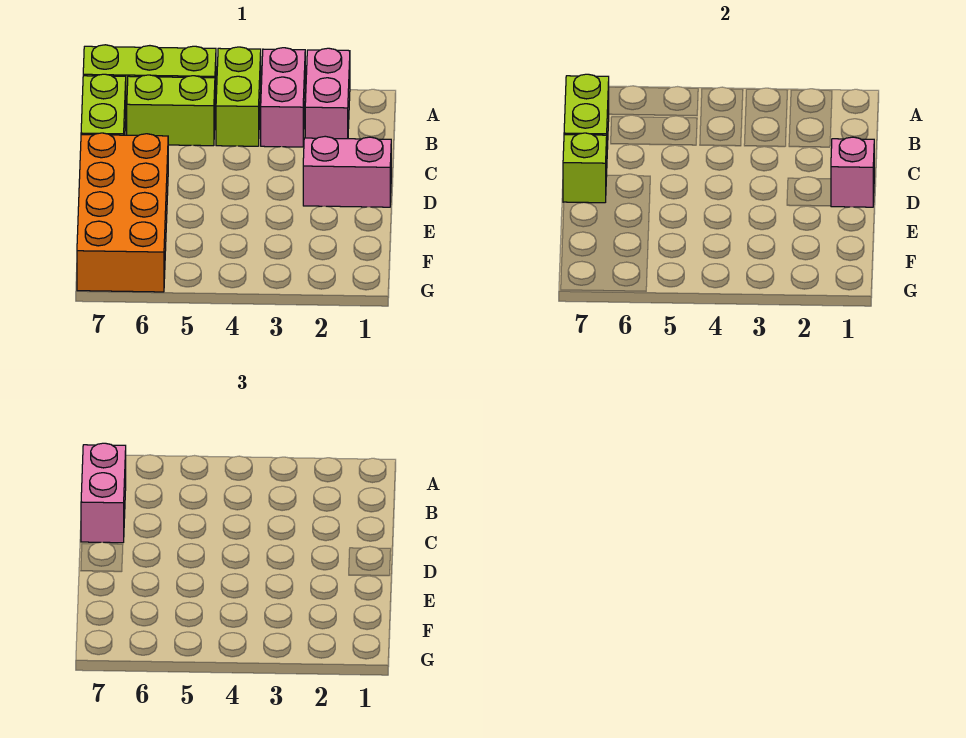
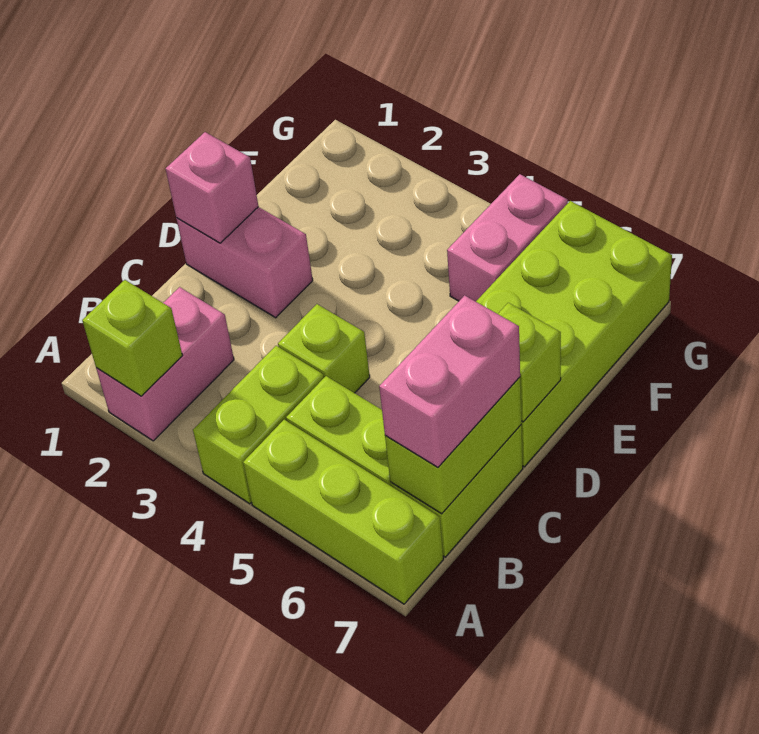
none -> lime 1x1 brick [82,280,182,396]
pink 1x2 brick [261,48,305,147] -> pink 1x2 brick moved to [447,174,568,301]
none -> lime 1x1 brick [278,304,370,393]
orange 2x4 brick [77,133,168,292] -> lime 2x4 brick [476,201,672,467]

